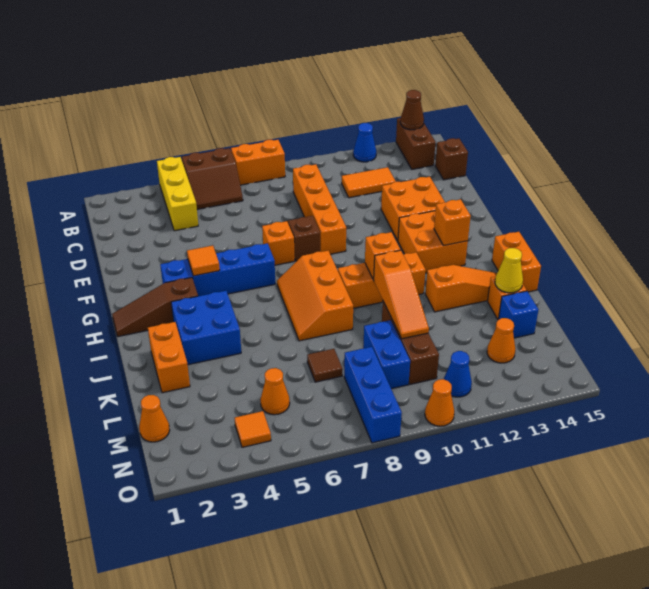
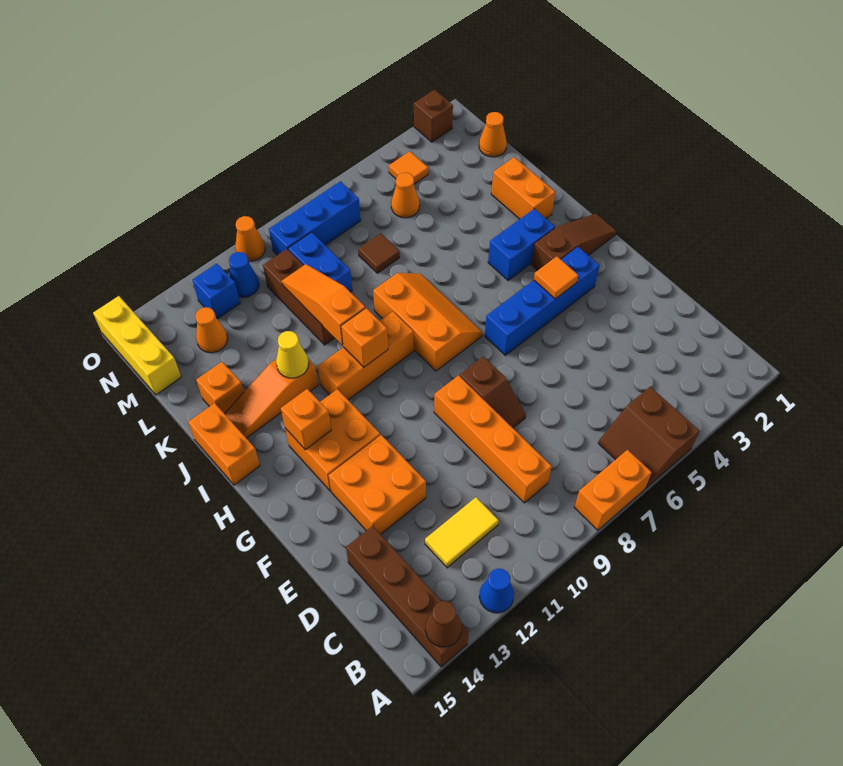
yellow 1x3 brick [157,157,198,231] -> yellow 1x3 brick moved to [93,296,181,395]
brown 2x2 slope [182,148,243,209] -> brown 2x2 slope turned to [598,387,699,488]
brown 1x2 brick [396,118,436,169] -> brown 1x4 brick [346,526,469,667]
orange 1x2 tile [342,167,396,198] -> yellow 1x2 tile [425,497,499,568]
brown 1x1 brick [435,138,468,180] -> brown 1x1 brick moved to [414,90,453,142]
orange 1x1 brick [262,221,295,265] -> none
blue 2x2 brick [171,291,241,365] -> blue 1x2 brick [488,209,555,281]
yellow 1x1 cone [495,248,523,293] -> yellow 1x1 cone moved to [276,331,309,378]
blue 1x1 brick [499,291,539,338] -> blue 1x1 brick moved to [192,264,240,319]
blue 1x3 brick [344,347,402,443] -> blue 1x3 brick turned to [269,181,361,255]

